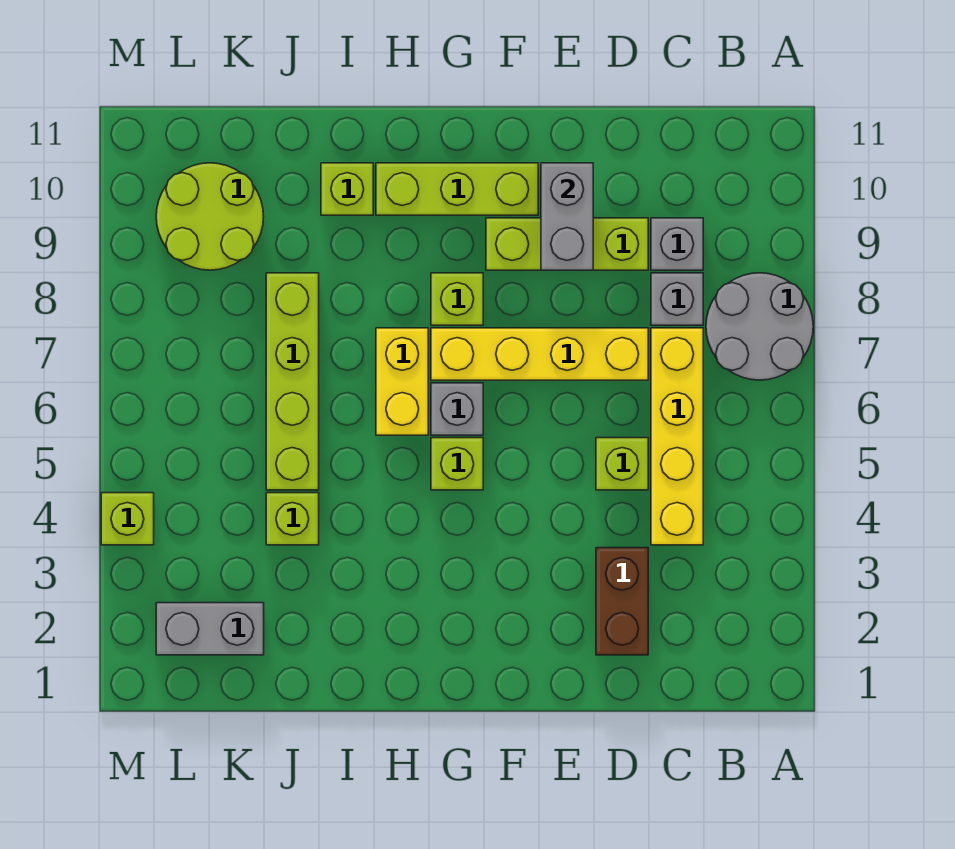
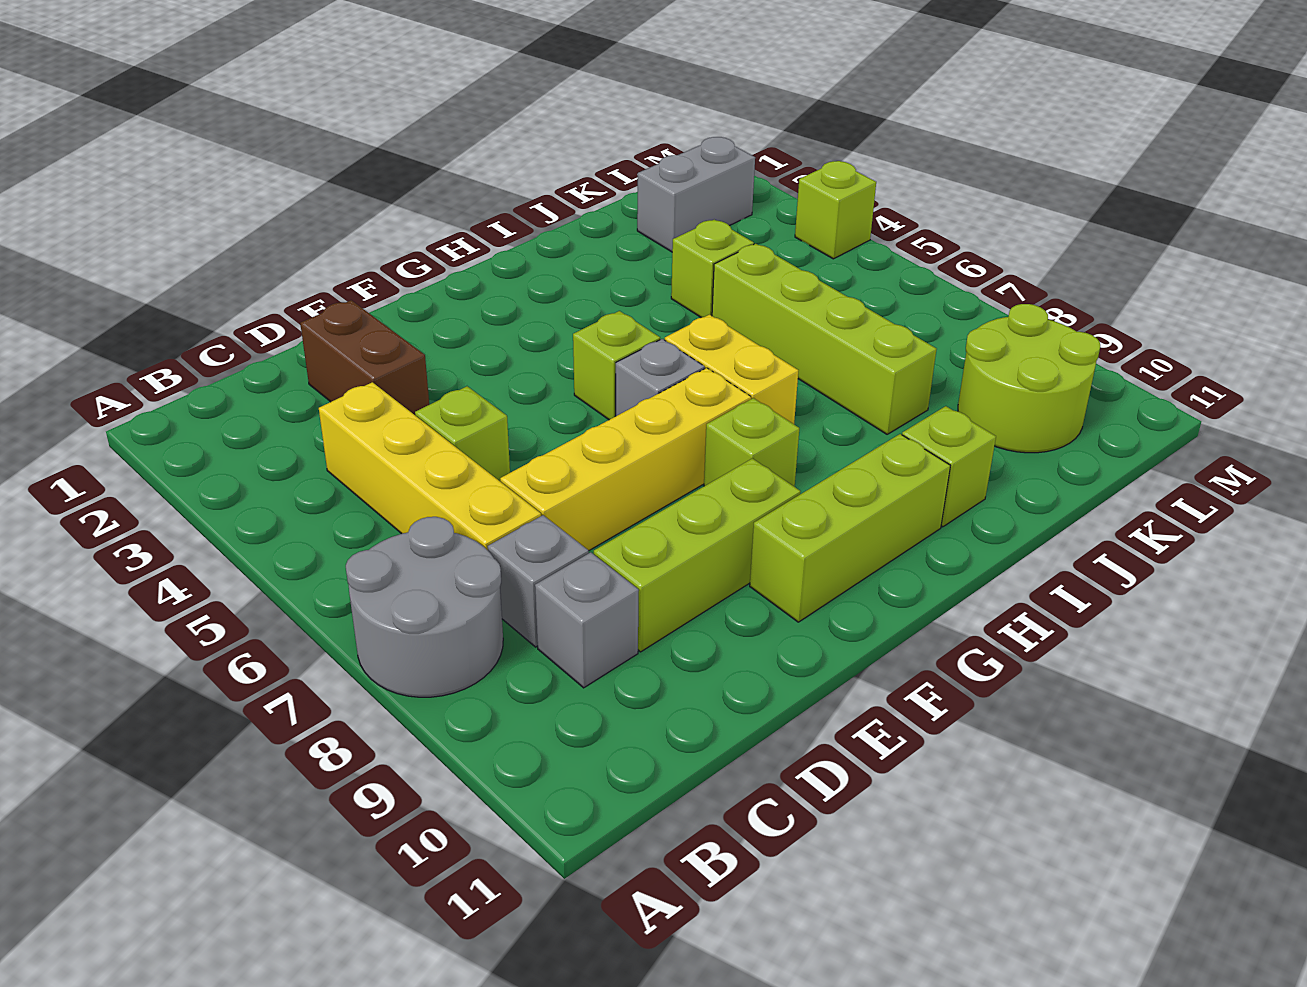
grey 1x2 brick [541,163,593,270] -> none

